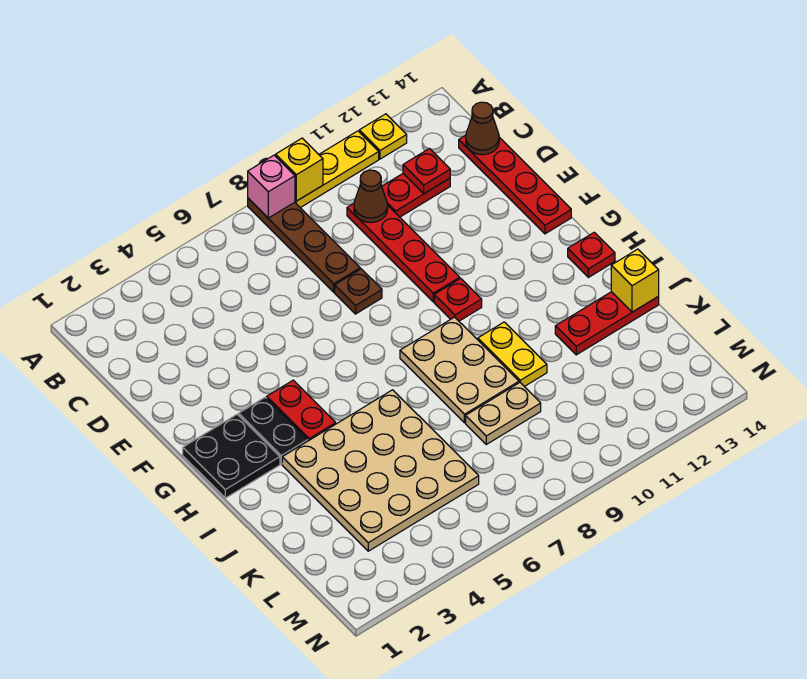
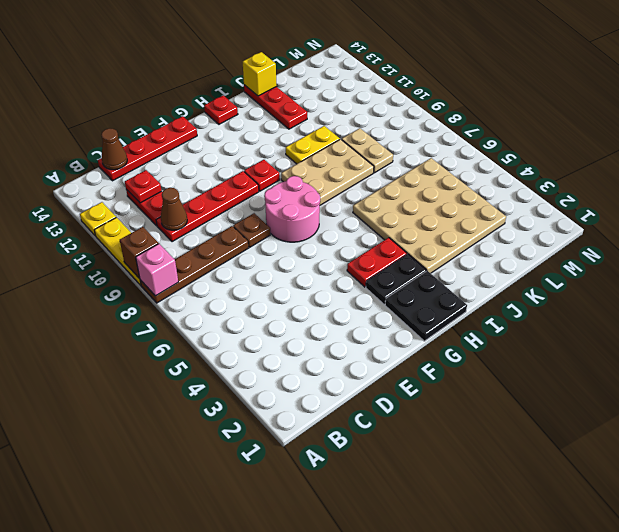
yellow 1x1 brick [276,138,323,201] -> brown 1x1 brick [120,227,158,278]
none -> pink 2x2 round brick [264,176,320,242]

